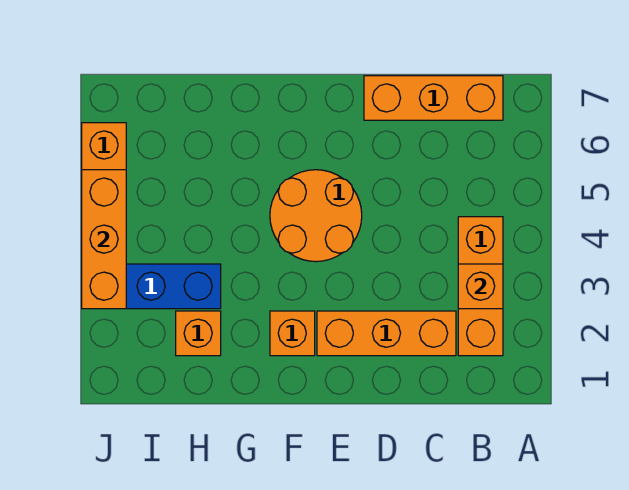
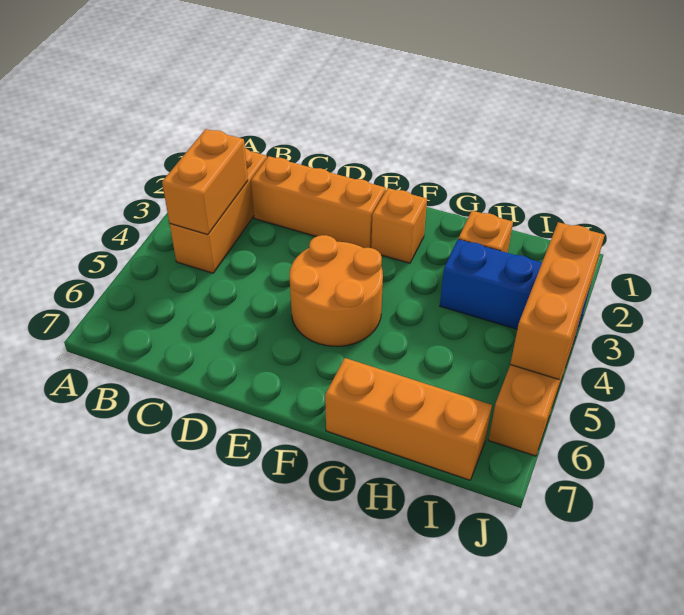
orange 1x1 brick [458,264,503,309] -> orange 1x2 brick [162,129,248,235]
orange 1x3 brick [364,76,503,120] -> orange 1x3 brick moved to [325,358,492,480]

